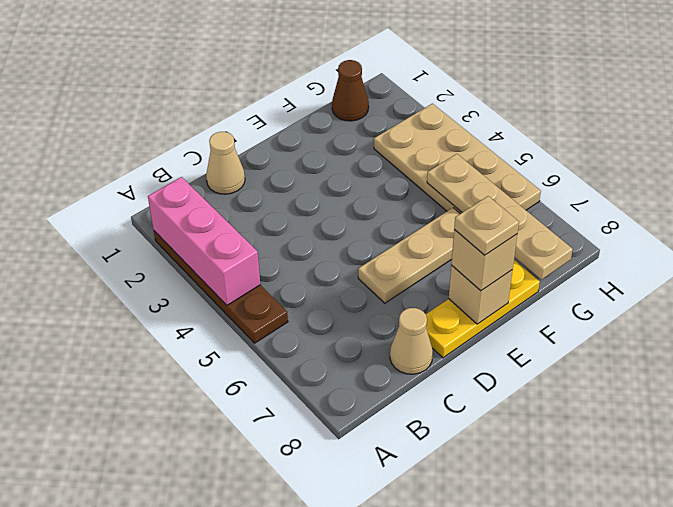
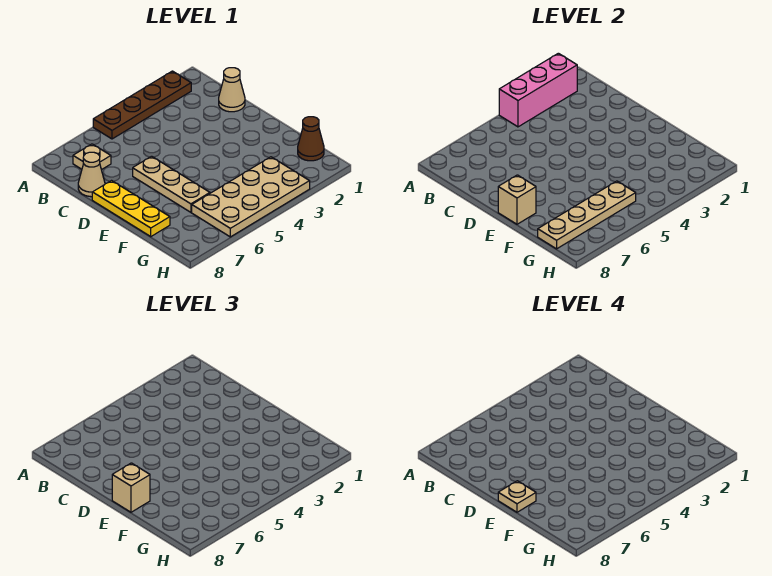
none -> tan 1x1 plate [73,144,111,170]

